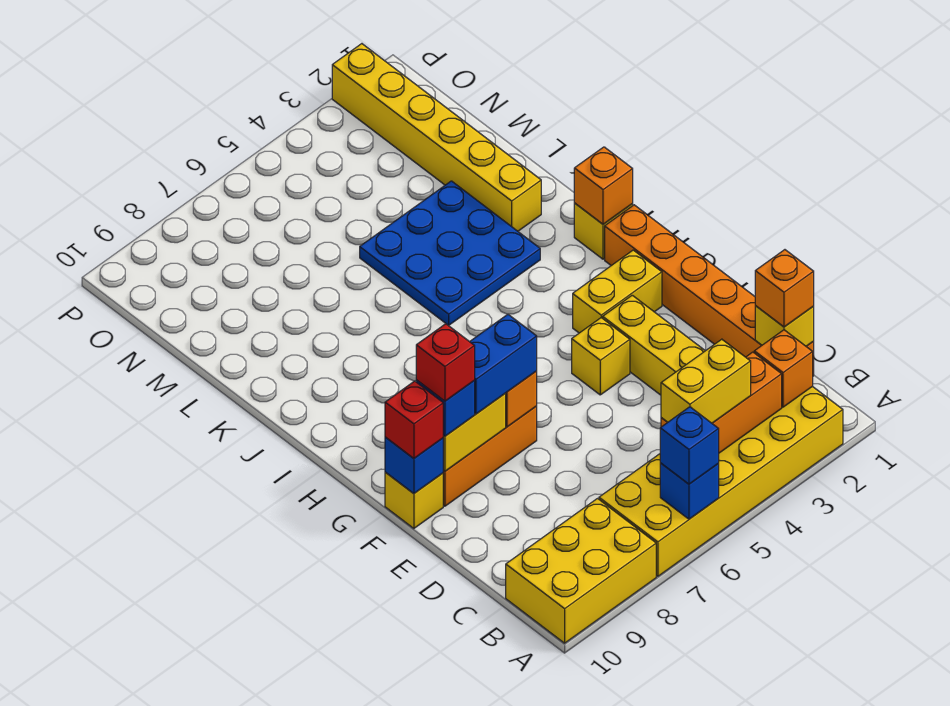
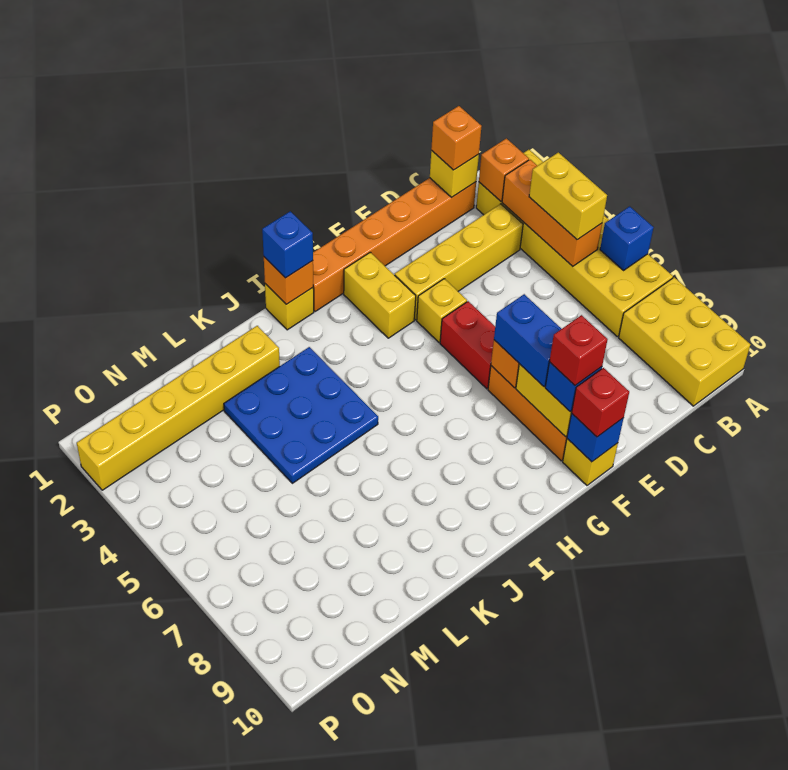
blue 1x1 brick [660,407,719,484] -> blue 1x1 brick moved to [262,211,313,278]
none -> red 1x2 brick [440,301,495,389]

